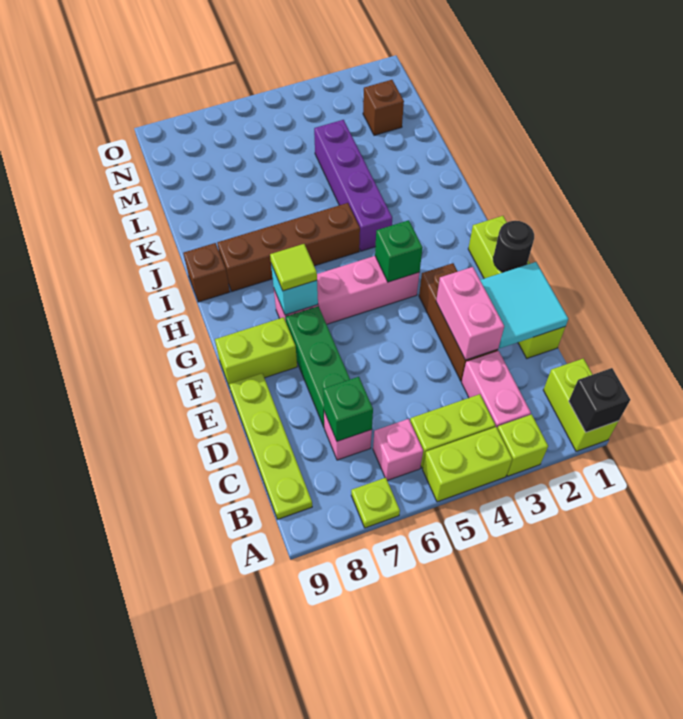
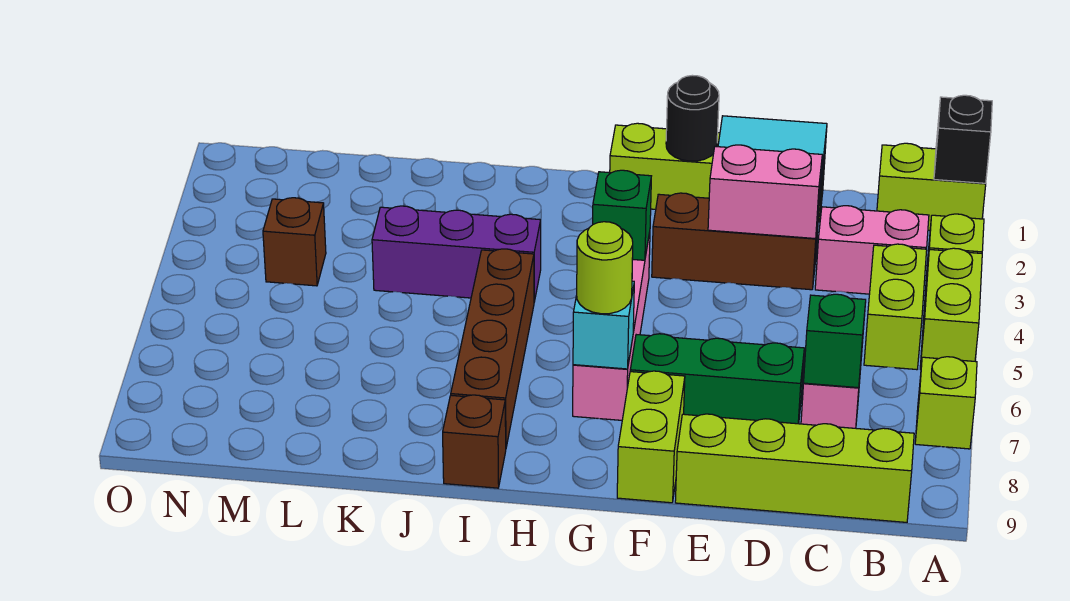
lime 1x1 plate [351,478,400,528] -> lime 1x1 brick [915,357,977,449]
pink 1x1 brick [373,419,423,481] -> none
lime 1x4 plate [229,373,312,519] -> lime 1x4 brick [675,414,914,522]
lime 1x1 tile [270,244,317,291] -> lime 1x1 round brick [577,222,633,314]
purple 1x4 brick [314,120,392,251] -> purple 1x3 brick [372,206,541,302]
brown 1x1 brick [363,80,404,135] -> brown 1x1 brick moved to [263,198,326,286]

